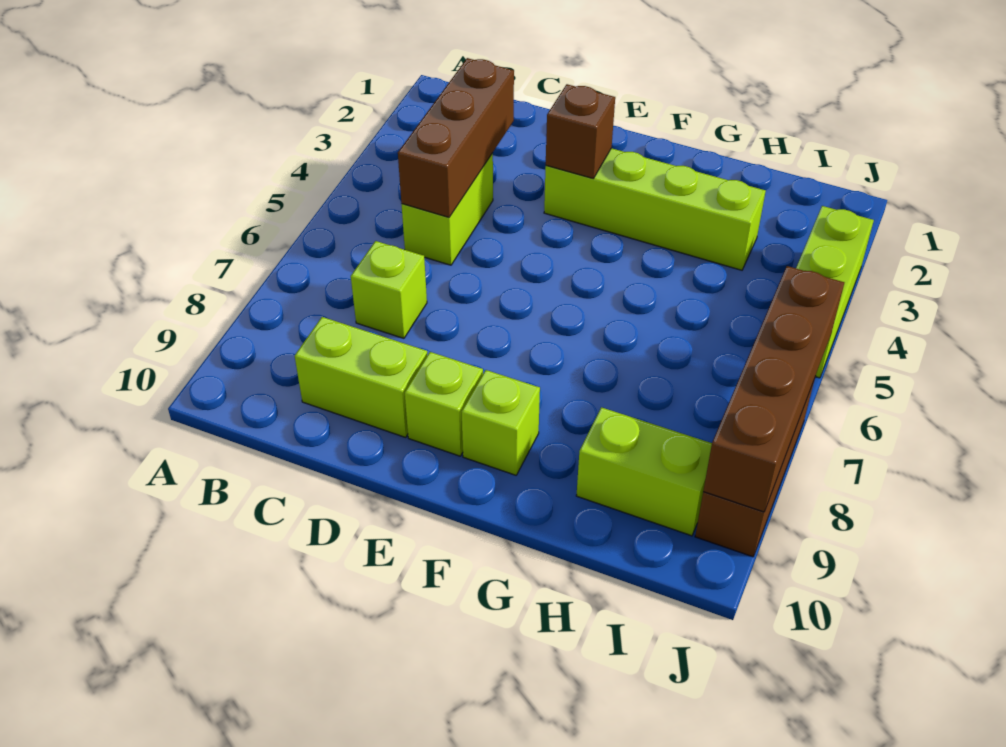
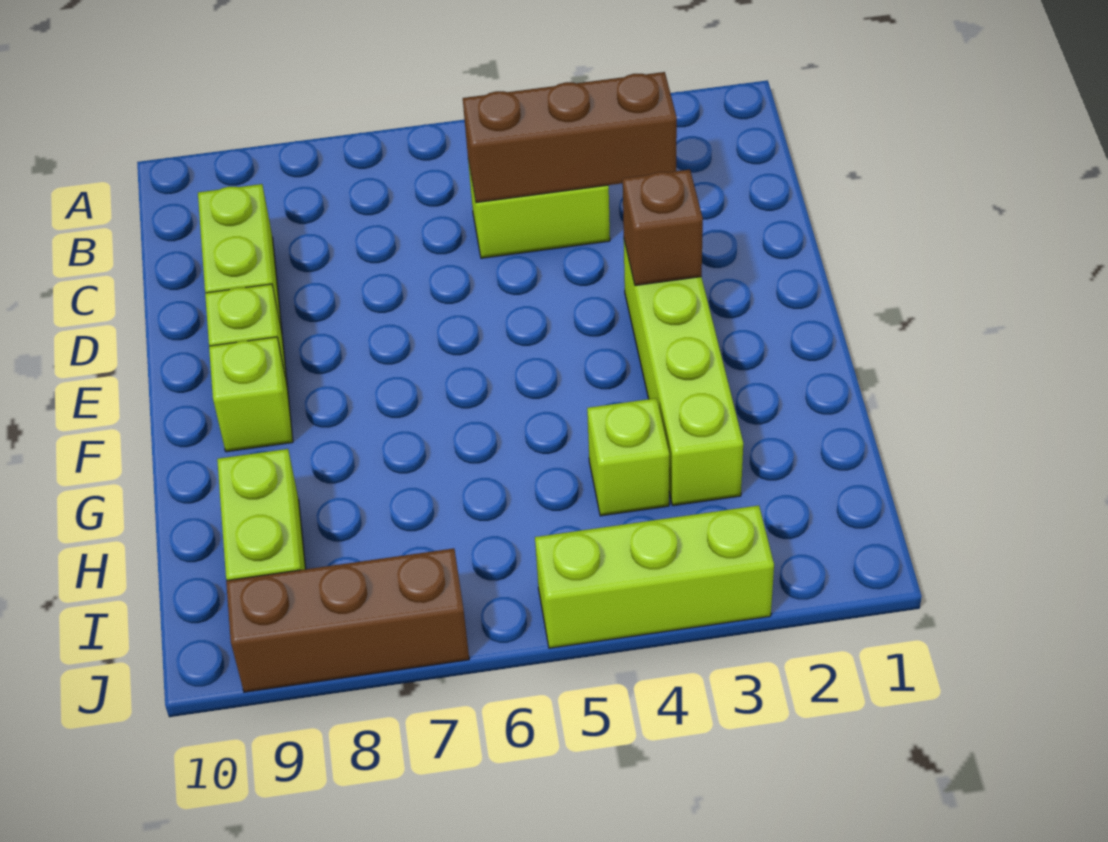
lime 1x1 brick [351,241,427,338] -> lime 1x1 brick moved to [587,398,669,516]
brown 1x4 brick [703,266,844,512] -> none

